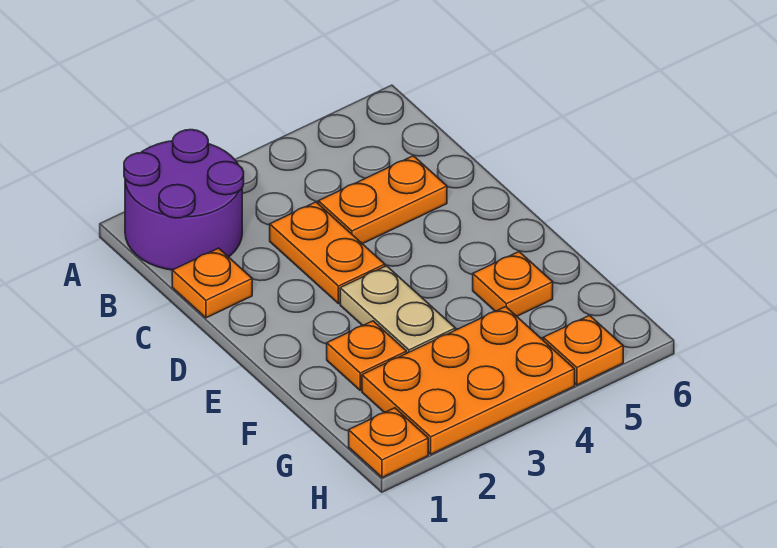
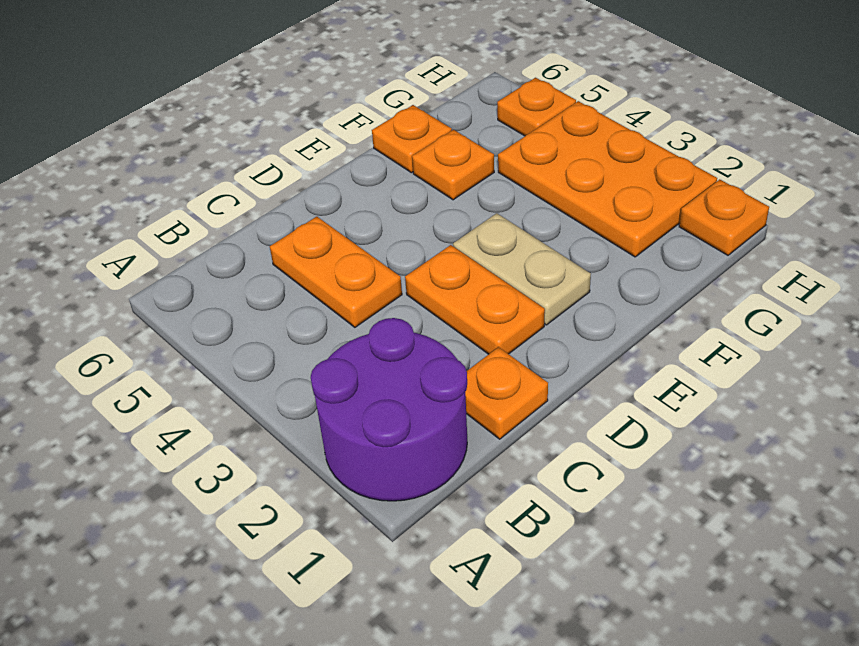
orange 1x2 plate [270,202,385,304] -> orange 1x2 plate turned to [405,245,545,354]
tan 1x2 plate [340,266,455,353] -> tan 1x2 plate turned to [453,213,591,325]
orange 1x1 plate [327,321,407,390] -> orange 1x1 plate moved to [372,105,452,173]

